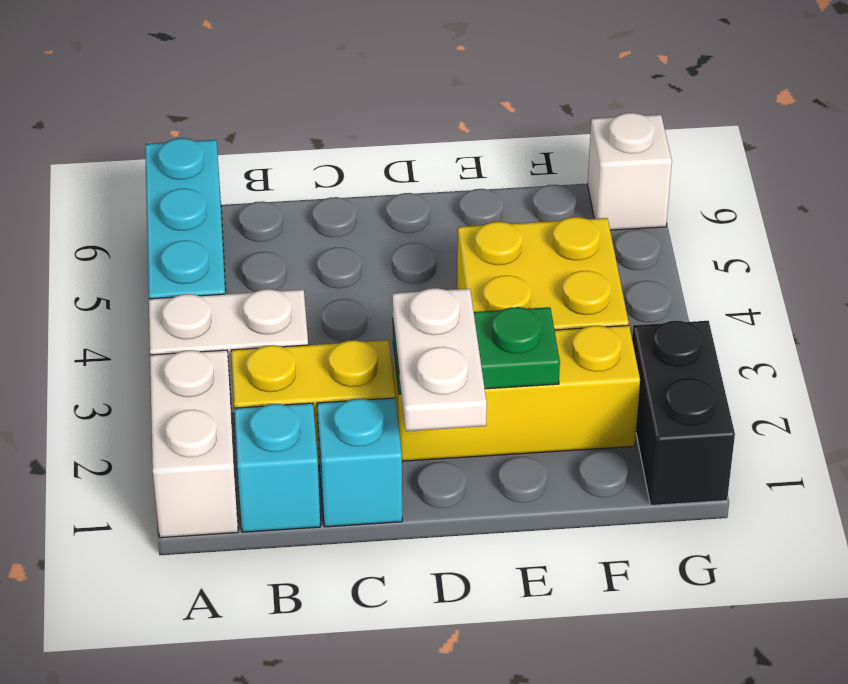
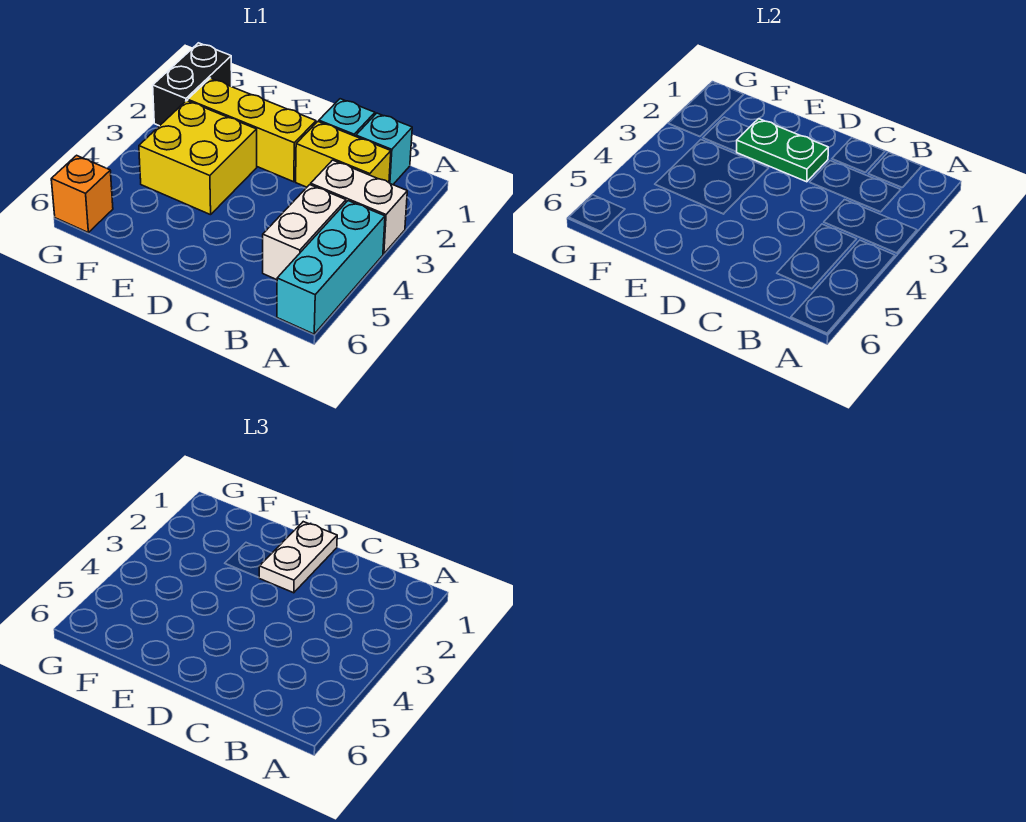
white 1x2 brick [150,350,238,538] -> white 1x2 brick moved to [263,185,346,280]
white 1x1 brick [588,113,672,230] -> orange 1x1 brick [51,155,113,232]

